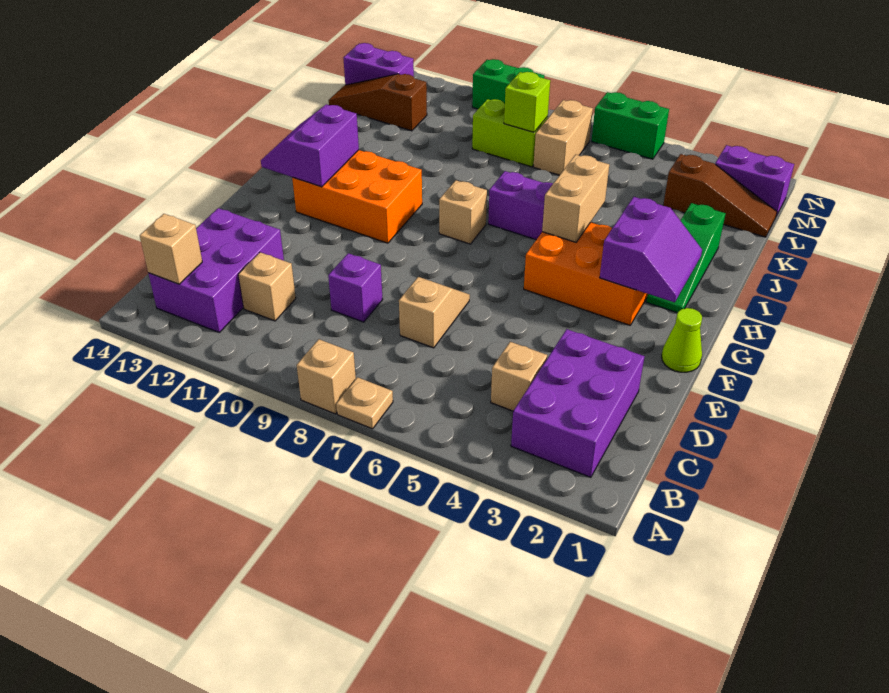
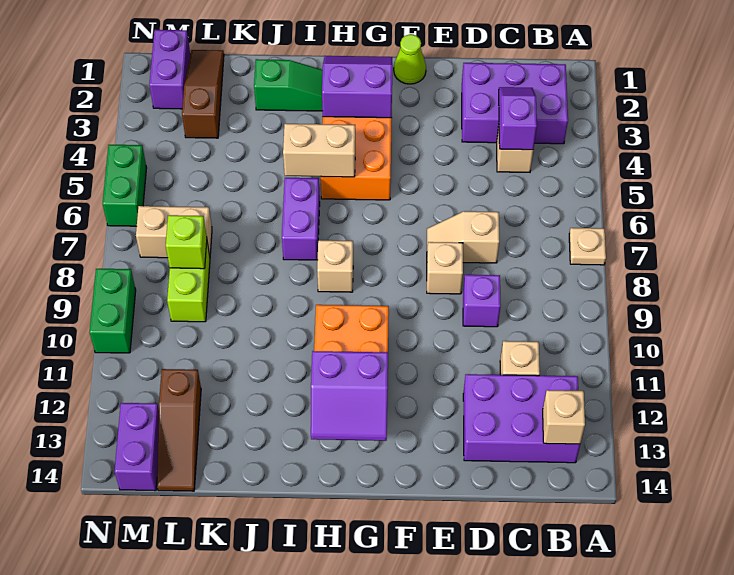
tan 1x1 brick [297,339,356,414] -> tan 1x1 brick moved to [427,242,463,294]
none -> purple 1x2 slope [499,87,537,150]

